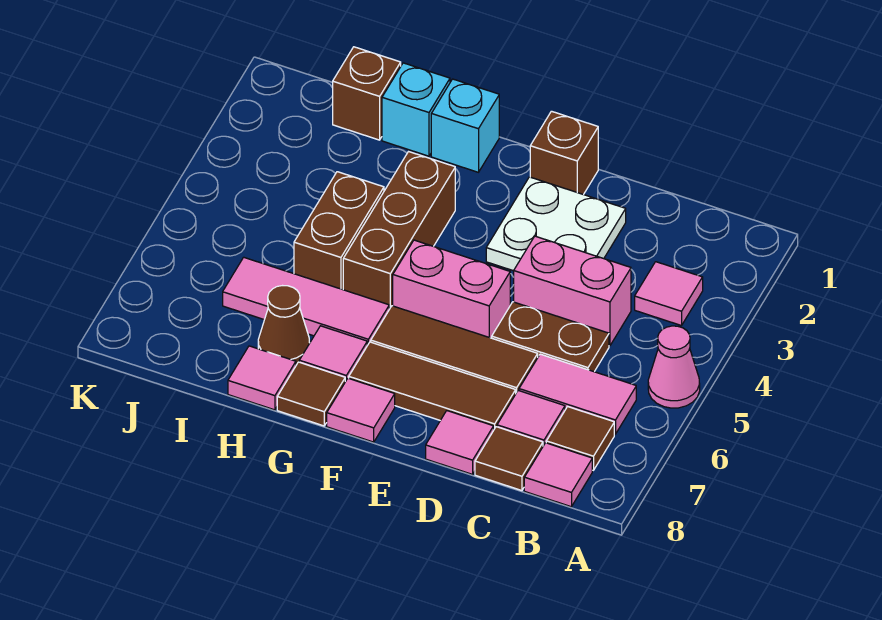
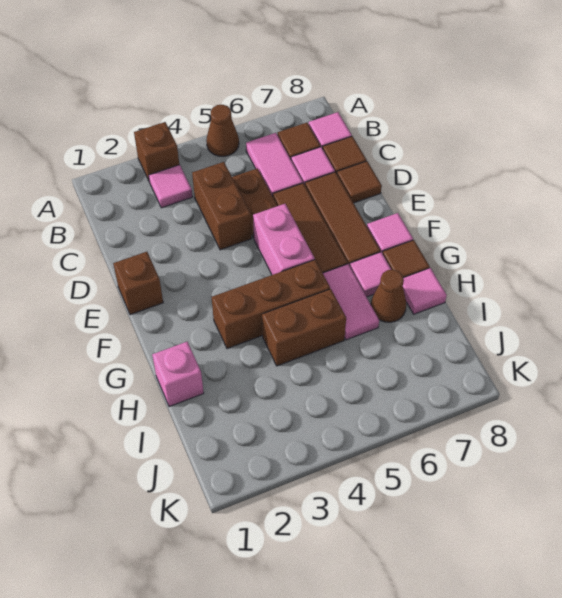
pink 1x1 cone [648,326,700,408] -> brown 1x1 cone [206,105,239,156]
pink 1x2 brick [514,236,631,346] -> brown 1x2 brick [192,162,252,250]
white 2x2 plate [486,177,626,271] -> none
pink 1x1 tile [426,411,494,474] -> brown 1x1 tile [337,161,382,203]
cyan 1x1 brick [431,79,499,172] -> none
pink 1x3 tile [223,257,389,345] -> pink 1x2 tile [323,264,379,340]
cyan 1x1 brick [382,63,450,156] -> pink 1x1 brick [152,342,204,407]
brown 1x1 brick [333,47,401,140] -> brown 1x1 brick moved to [134,122,179,182]

